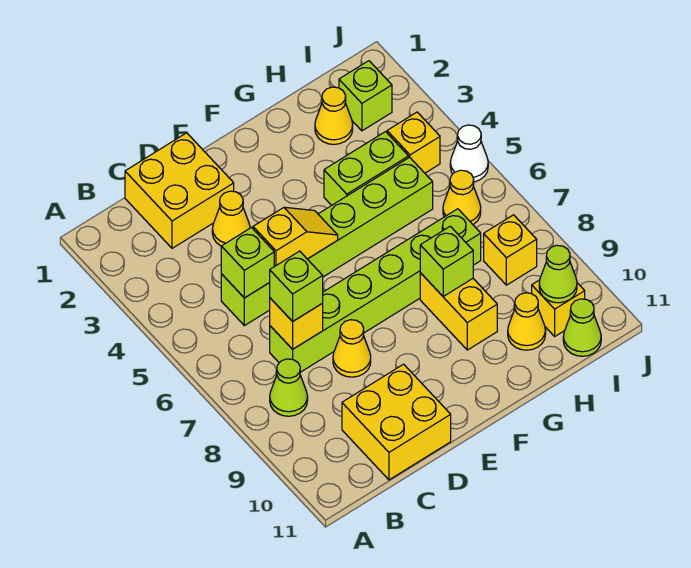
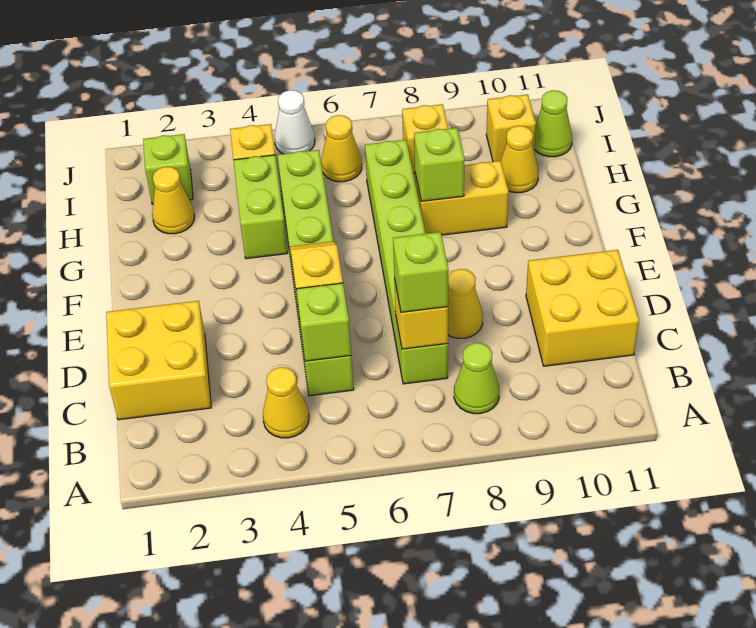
yellow 1x1 cone [212,191,250,246] -> yellow 1x1 cone moved to [263,367,309,438]
lime 1x1 cone [539,245,577,303] -> none

